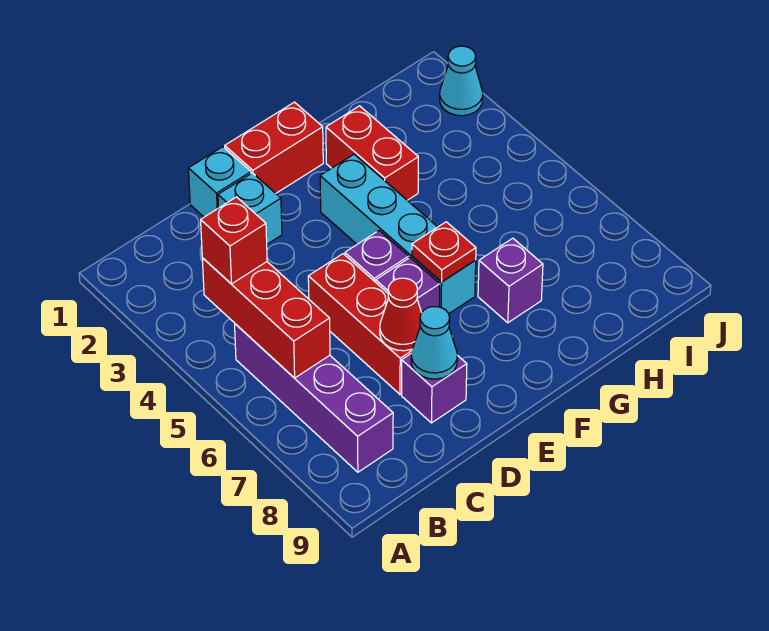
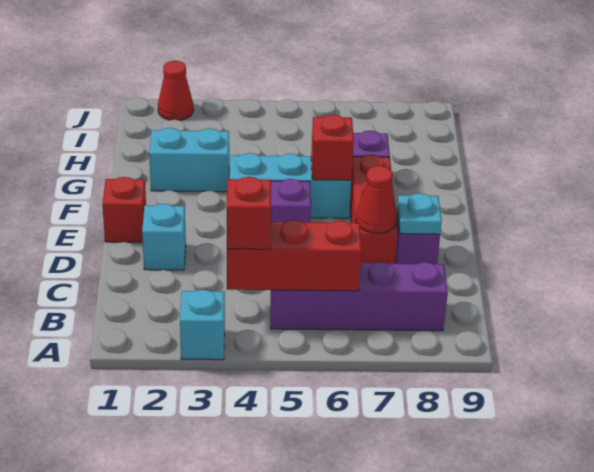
cyan 1x1 brick [188,147,251,217] -> cyan 1x1 brick moved to [180,290,225,360]
red 1x3 brick [308,254,412,394] -> red 1x3 brick turned to [350,155,398,264]
cyan 1x1 cone [411,307,457,379] -> cyan 1x1 plate [397,193,442,234]
red 1x2 brick [225,102,323,193] -> red 1x1 brick [102,177,146,242]
purple 1x1 brick [376,258,440,313] -> none
cyan 1x4 brick [320,154,476,314] -> cyan 1x3 brick [230,153,351,218]
red 1x1 plate [412,222,476,282] -> red 1x1 brick [311,114,354,180]
red 1x2 brick [326,106,418,200] -> cyan 1x2 brick [149,128,229,192]
cyan 1x1 cone [440,46,483,116] -> red 1x1 cone [158,61,194,120]

